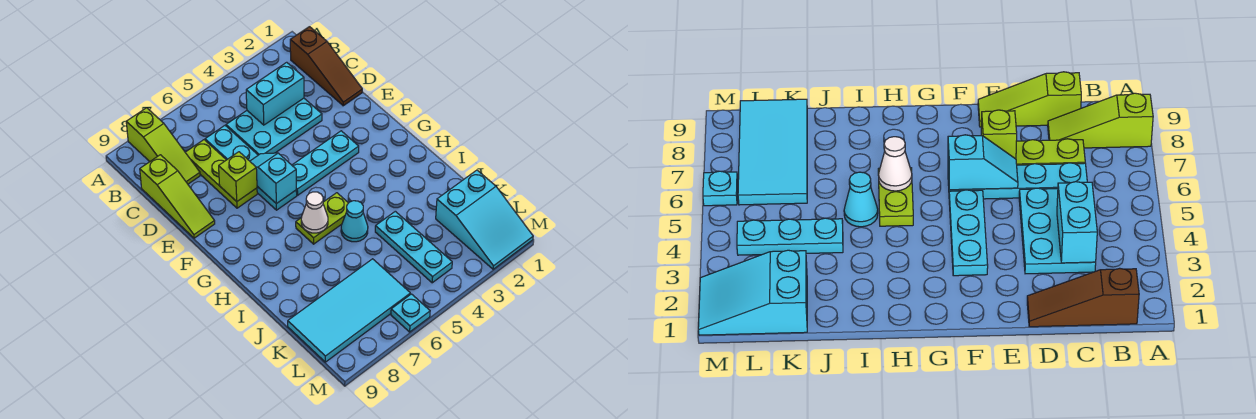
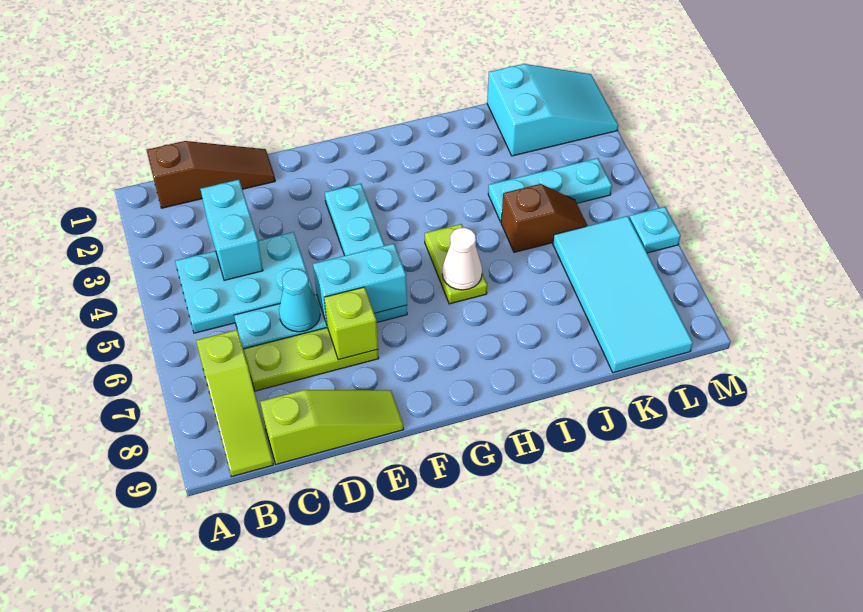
lime 1x3 slope [126,108,200,184] -> lime 1x3 slope turned to [196,330,273,477]
cyan 2x3 plate [226,98,322,155] -> cyan 2x3 plate turned to [175,232,314,333]
cyan 1x2 slope [250,153,296,204] -> cyan 1x2 brick [313,244,407,324]
cyan 1x1 cone [341,201,368,242] -> cyan 1x1 cone moved to [279,269,320,332]
none -> brown 1x2 slope [501,184,588,252]

